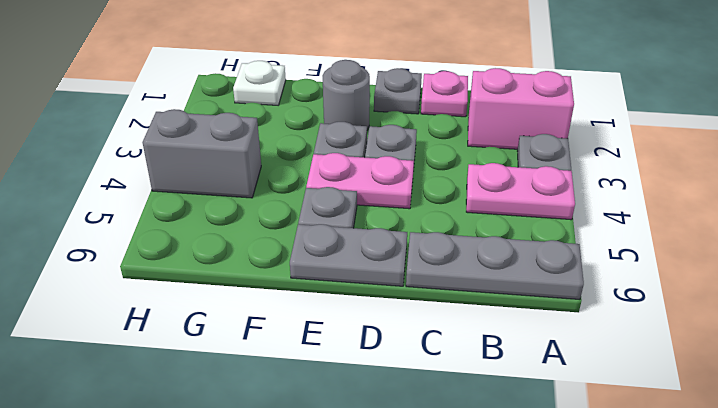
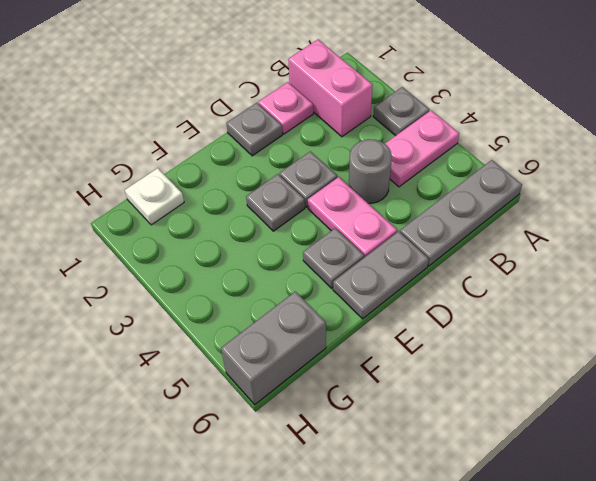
pink 1x2 brick [468,68,574,149] -> pink 1x2 brick turned to [288,40,373,137]
pink 1x2 plate [306,153,414,209] -> pink 1x2 plate turned to [308,177,397,257]
grey 1x1 round brick [323,60,370,130] -> grey 1x1 round brick moved to [349,139,392,203]
grey 1x2 brick [143,109,261,198] -> grey 1x2 brick moved to [221,291,326,405]

